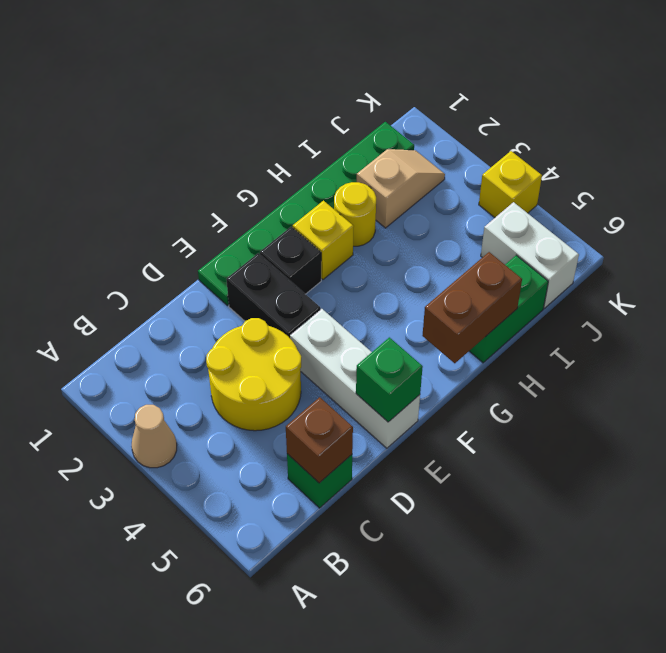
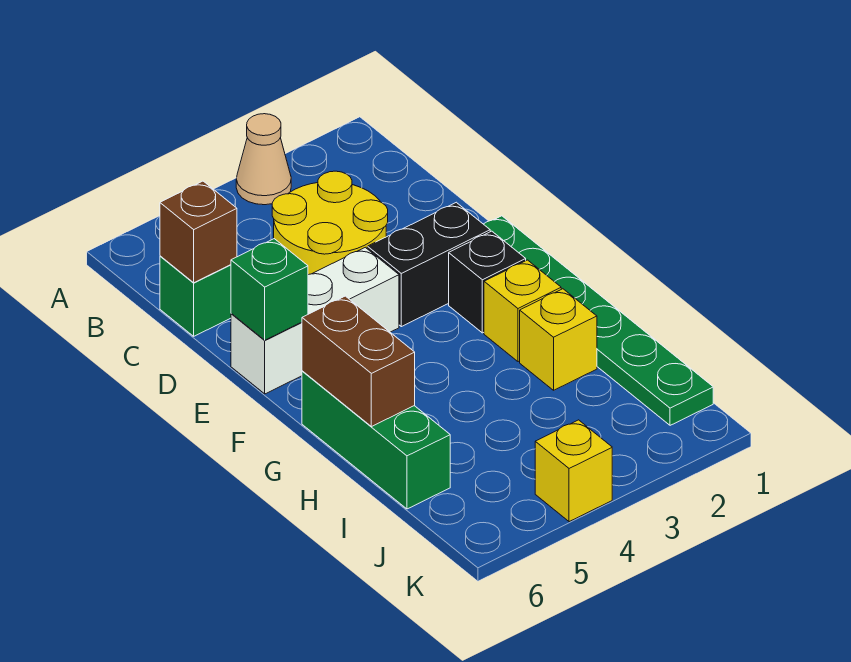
yellow 1x1 round brick [334,182,376,246] -> yellow 1x1 brick [520,289,597,390]
green 1x2 brick [470,255,548,363] -> green 1x3 brick [302,371,450,509]
tan 1x2 slope [357,149,445,228] -> none
white 1x2 brick [481,202,579,308] -> none

